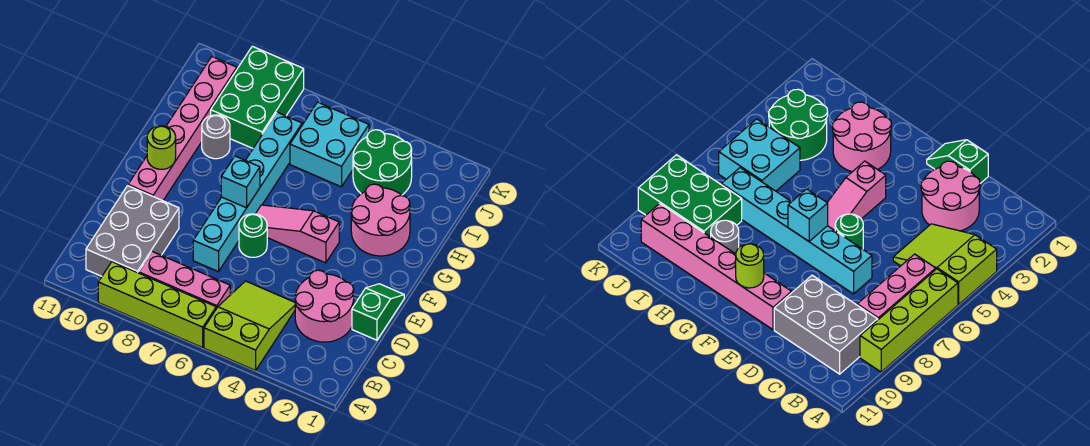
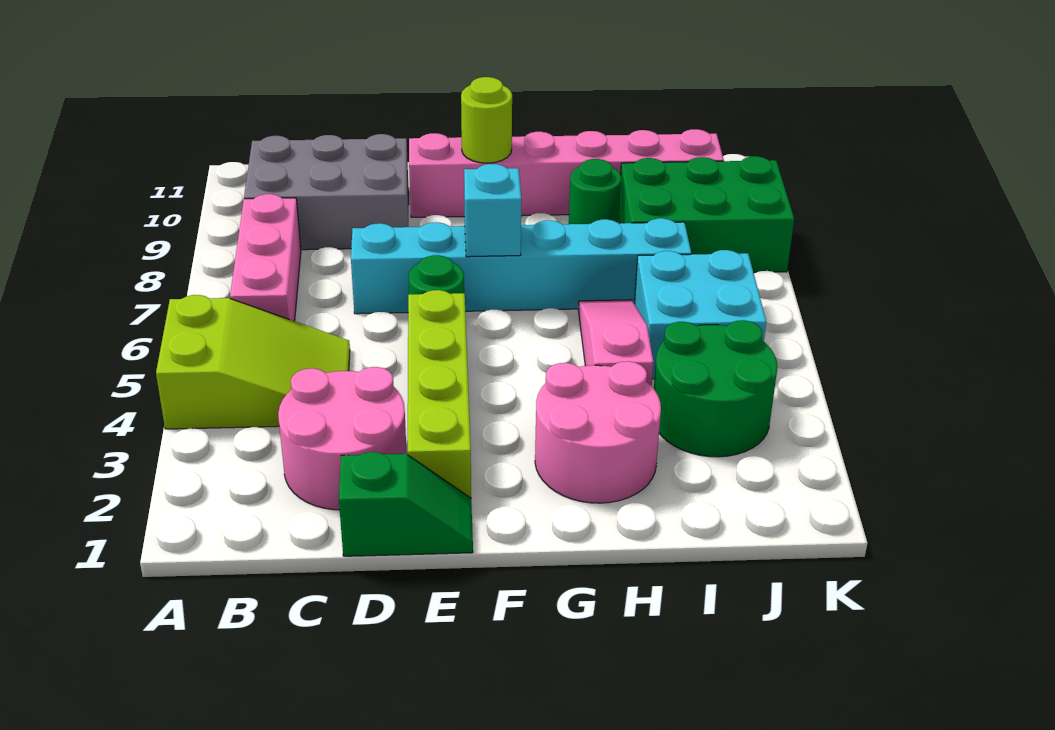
lime 1x4 brick [98,262,216,348] -> lime 1x4 brick moved to [408,290,471,498]
pink 1x3 slope [256,205,339,263] -> pink 1x3 slope moved to [578,300,654,386]
grey 1x1 round brick [202,115,230,159] -> green 1x1 round brick [569,159,621,224]

